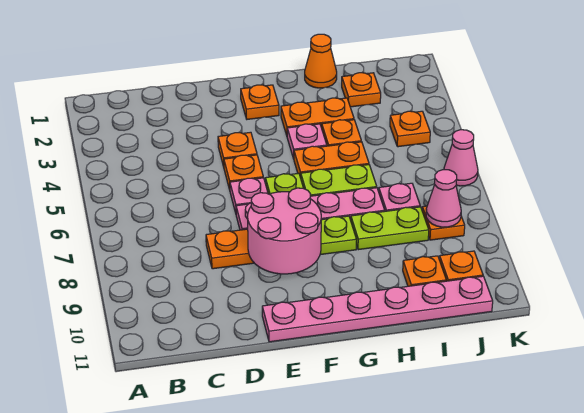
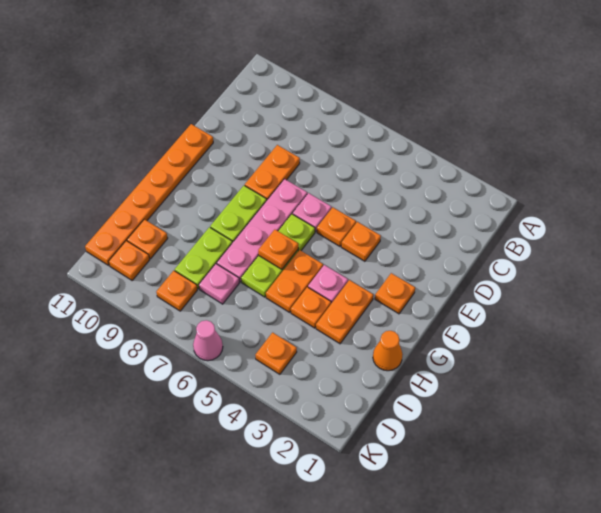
pink 2x2 round brick [248,188,321,274] -> none
pink 1x6 plate [262,276,493,342] -> orange 1x6 plate [85,124,213,265]
orange 1x1 plate [342,73,381,107] -> orange 1x1 plate moved to [258,230,298,269]
pink 1x1 cone [426,170,461,227] -> none

